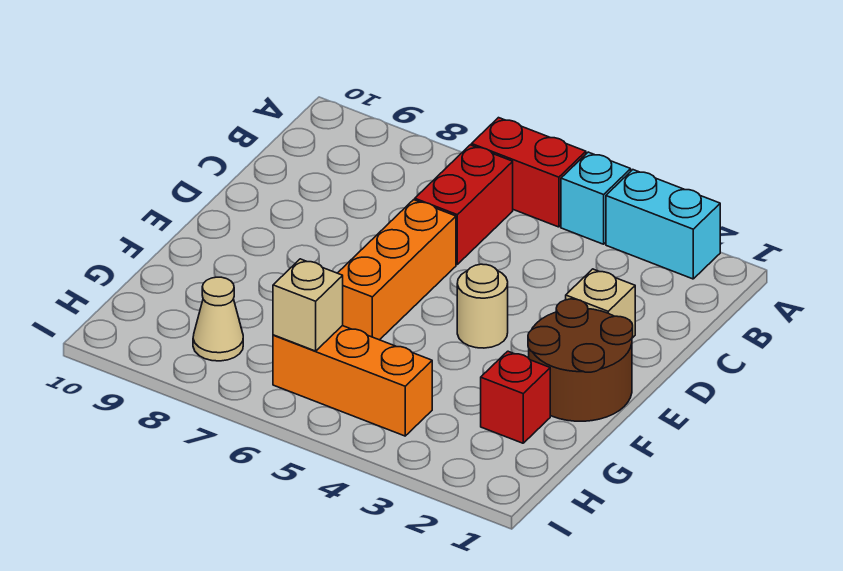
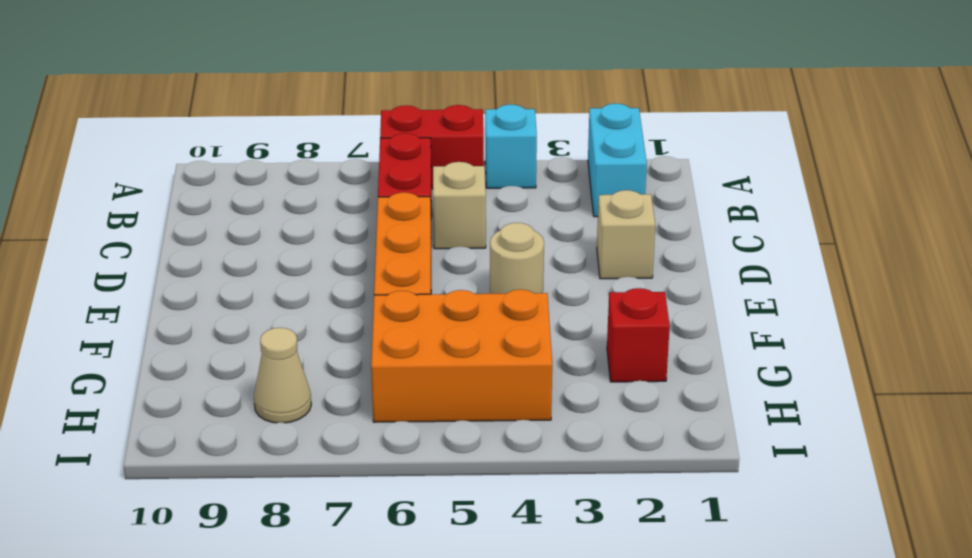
cyan 1x2 brick [606,170,720,279] -> cyan 1x2 brick turned to [588,104,647,217]
brown 2x2 round brick [528,299,633,421] -> none
orange 1x3 brick [273,326,432,436] -> orange 2x3 brick [371,289,552,422]
tan 1x1 brick [273,259,343,351] -> tan 1x1 brick moved to [433,162,486,249]

